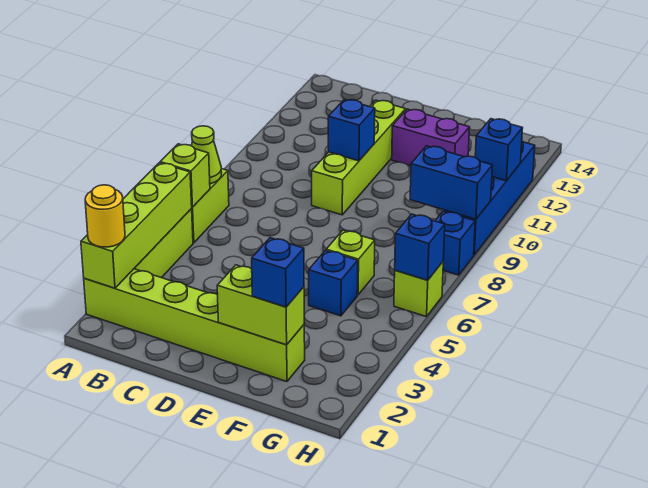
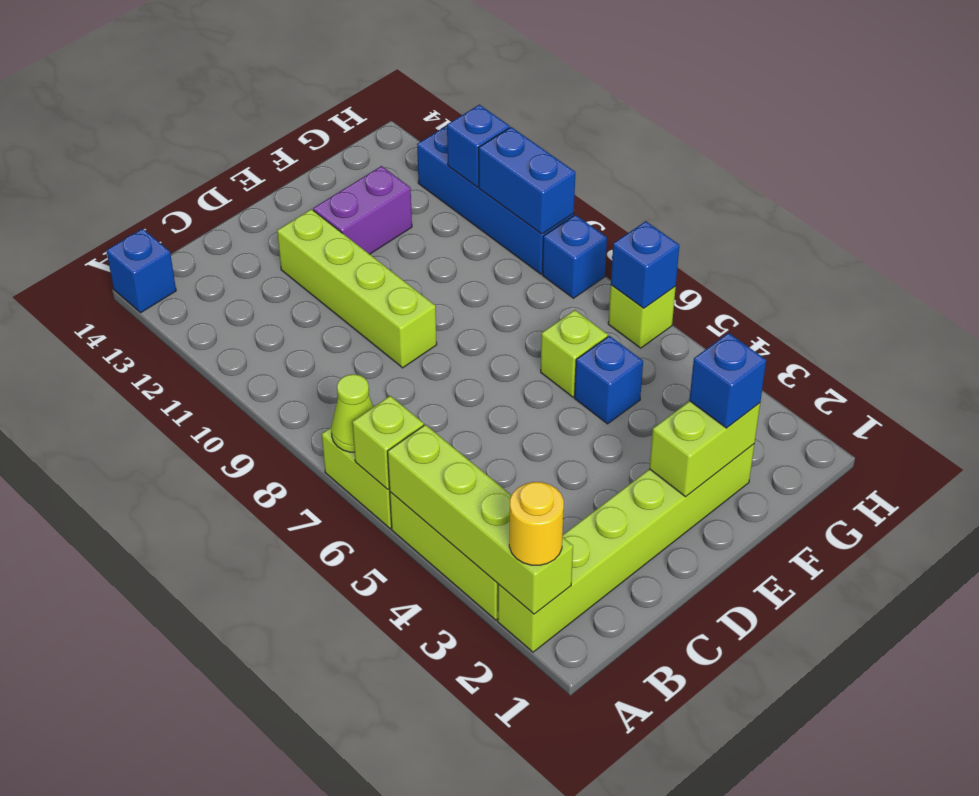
blue 1x1 brick [328,99,375,161] -> blue 1x1 brick moved to [106,229,176,313]
blue 1x2 brick [410,146,492,219] -> blue 1x2 brick turned to [479,127,575,234]

